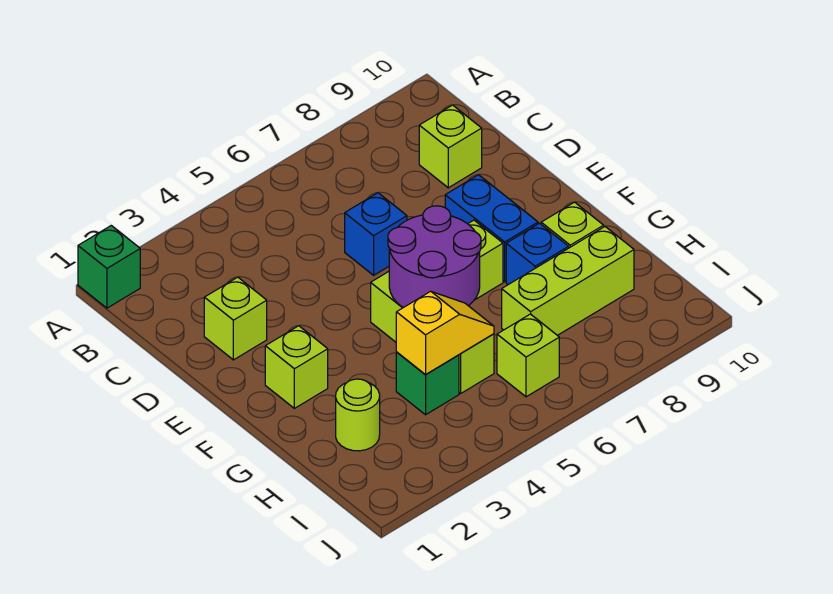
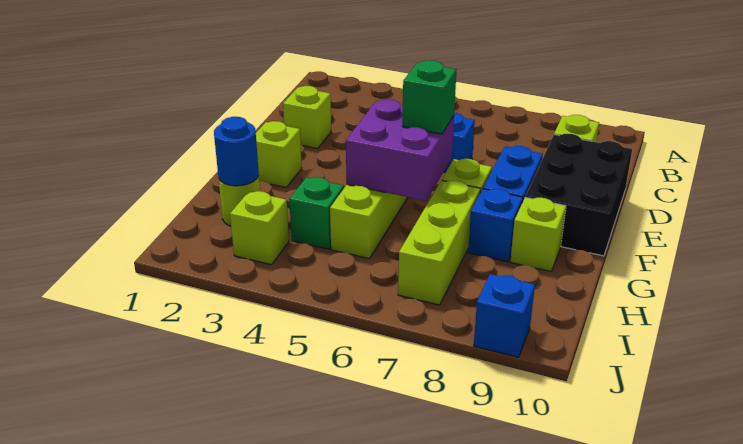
green 1x1 brick [78,226,140,308] -> green 1x1 brick moved to [402,60,457,134]
none -> black 2x3 brick [525,134,632,256]
purple 2x2 round brick [388,206,481,308] -> purple 2x2 brick [346,100,454,201]
none -> blue 1x1 round brick [214,117,259,186]
yellow 1x2 slope [396,291,494,374] -> none
lime 1x3 brick [502,227,634,335] -> lime 1x3 brick turned to [398,180,480,305]
lime 1x1 brick [497,314,559,397] -> lime 1x1 brick moved to [230,191,289,265]
none -> blue 1x1 brick [474,274,535,357]

